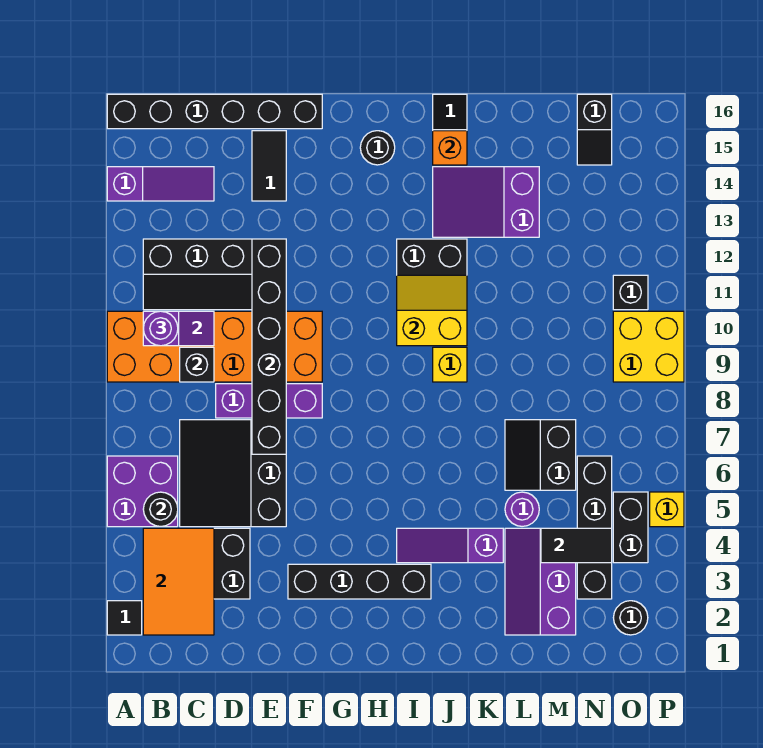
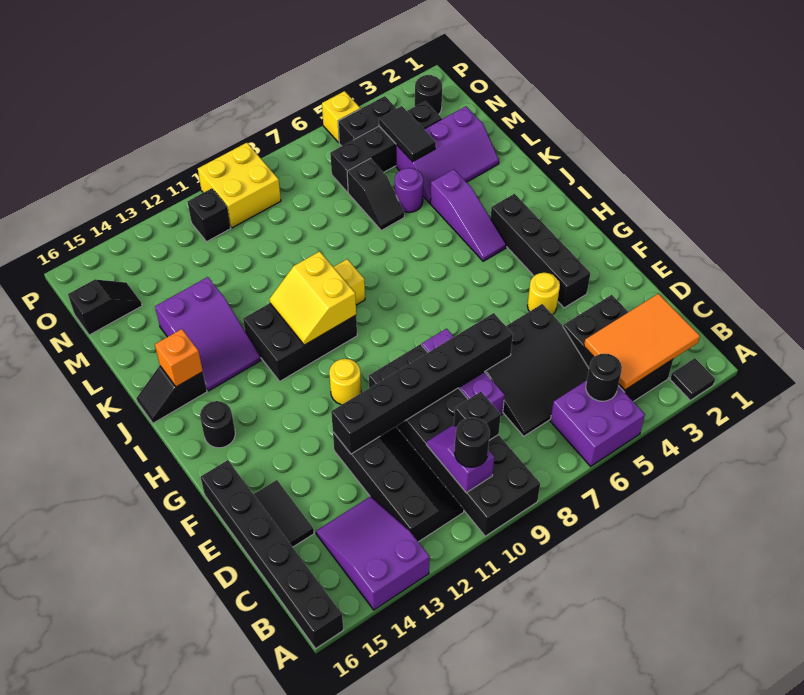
orange 2x6 brick [107,311,322,382] -> black 2x6 brick [369,344,540,536]
purple 1x3 slope [107,167,214,201] -> purple 2x3 slope [316,497,430,610]
purple 1x1 round brick [143,311,178,346] -> black 1x1 round brick [454,417,490,467]
black 1x2 tile [252,131,286,201] -> black 1x2 tile turned to [254,480,314,547]
none -> yellow 1x1 round brick [527,273,560,315]
none -> yellow 1x1 round brick [329,359,361,405]
black 2x2 slope [505,420,576,490] -> black 1x2 slope [347,159,404,230]

